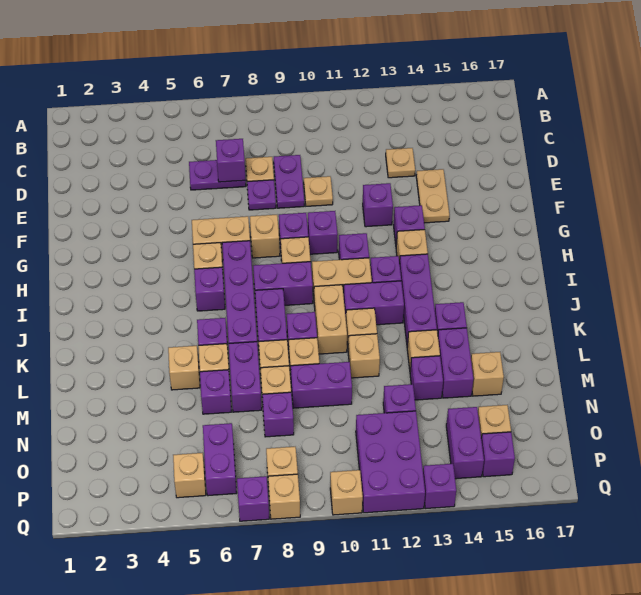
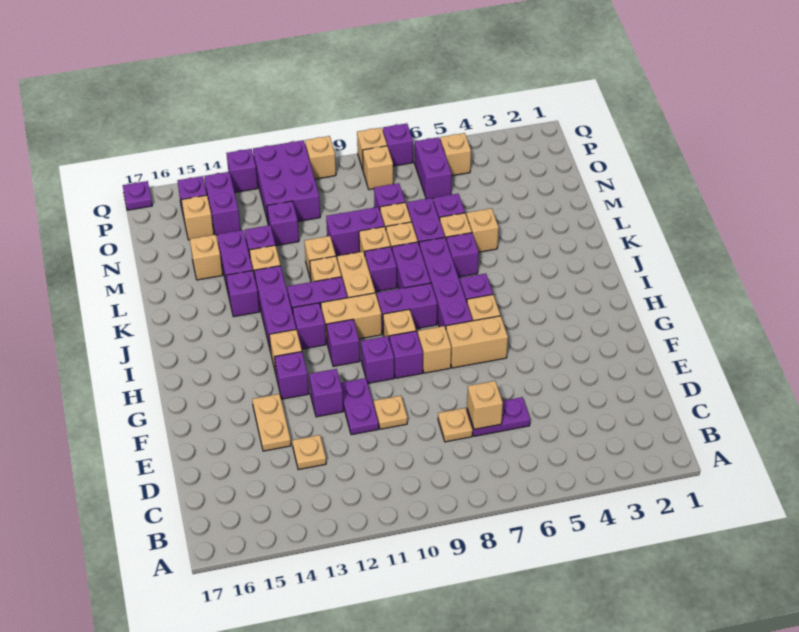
purple 1x1 brick [216,139,246,182] -> tan 1x1 brick [467,381,503,429]
purple 1x2 plate [274,155,304,208] -> purple 1x2 plate moved to [341,378,379,435]
purple 1x1 plate [247,180,276,210] -> purple 1x1 plate moved to [123,181,152,210]

